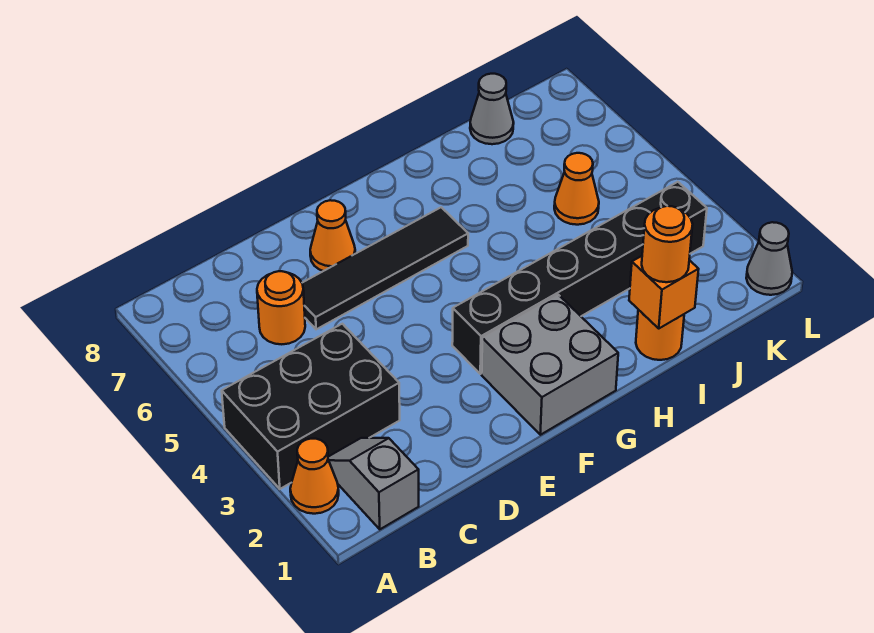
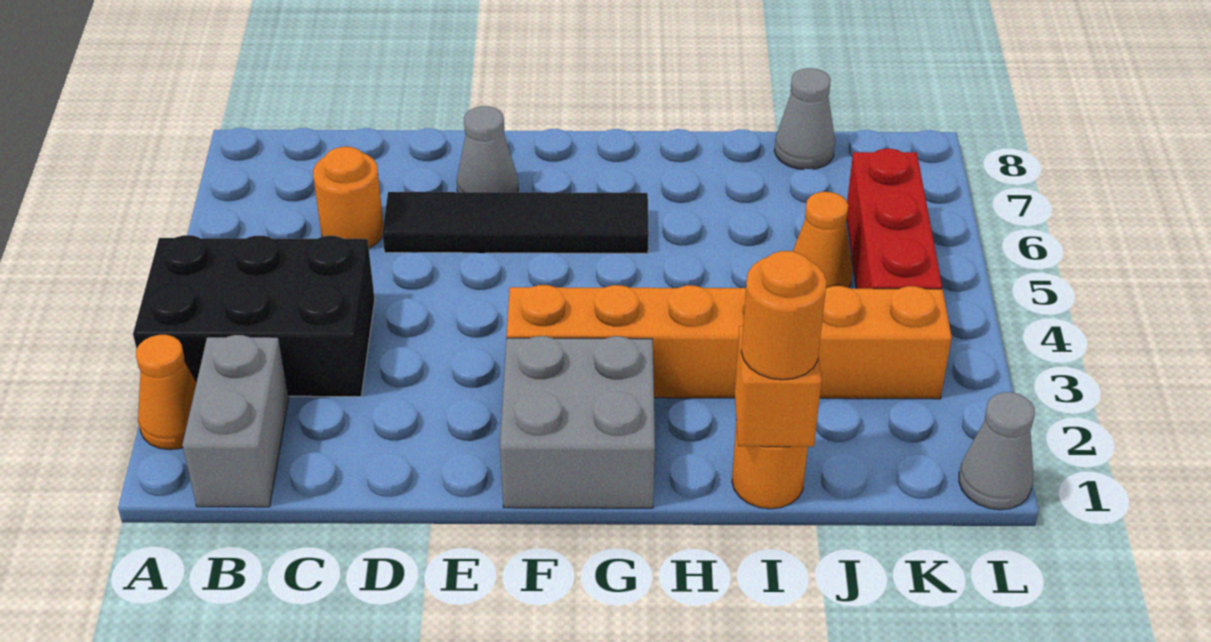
grey 1x2 slope [328,438,419,529] -> grey 1x2 brick [182,335,289,507]
orange 1x1 cone [310,200,355,271] -> grey 1x1 cone [457,106,518,192]
black 1x6 brick [452,182,707,374] -> orange 1x6 brick [507,285,952,399]
none -> red 1x3 brick [847,149,942,289]

